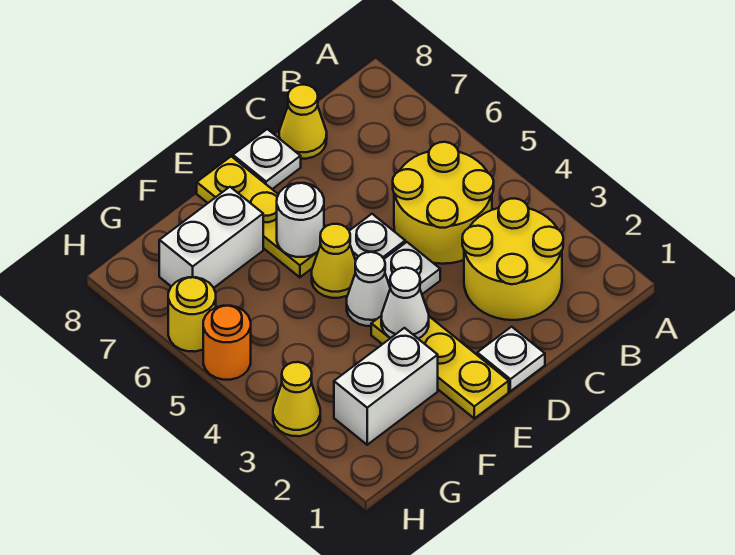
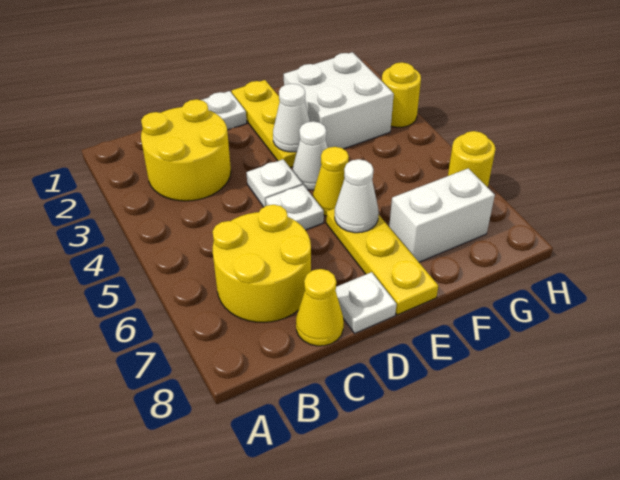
yellow 2x2 round brick [393,142,494,264] -> yellow 2x2 round brick moved to [213,205,311,323]
white 1x1 round brick [277,183,324,257] -> white 1x1 cone [335,159,379,233]
white 1x2 brick [334,328,438,445] -> white 2x2 brick [284,52,394,149]
yellow 1x1 cone [273,362,320,436] -> yellow 1x1 round brick [382,62,421,127]
orange 1x1 round brick [203,306,251,380] -> none

